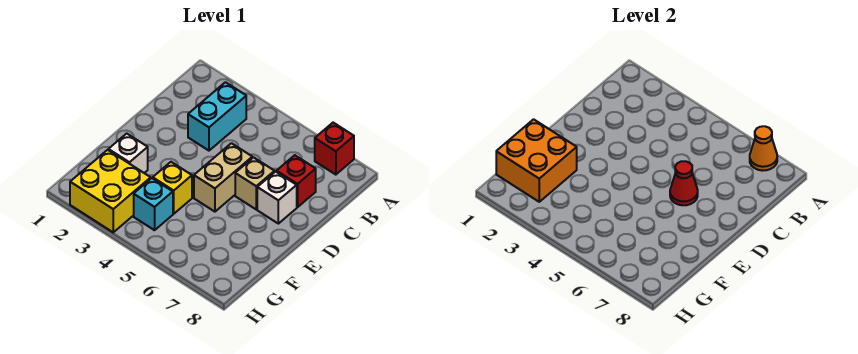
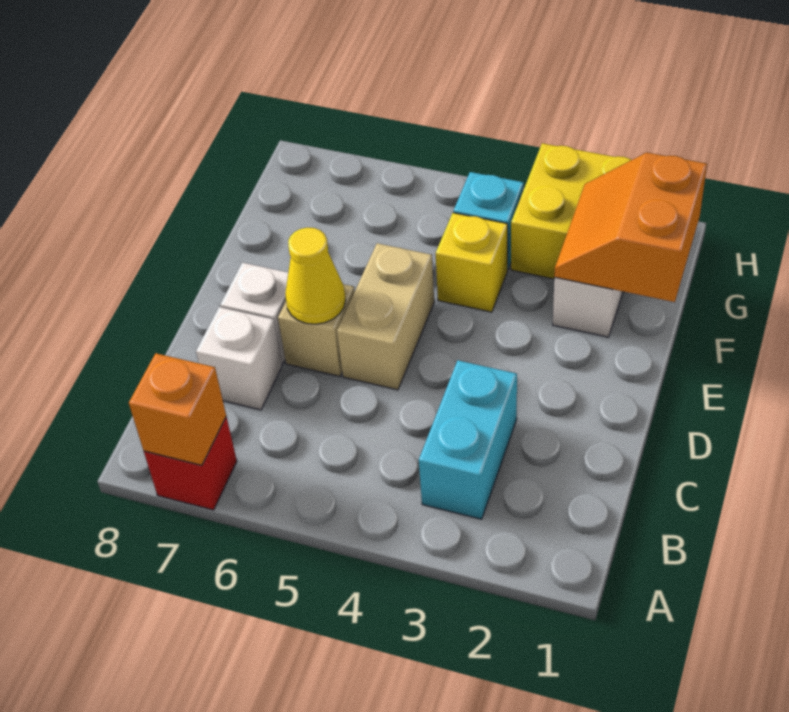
orange 1x1 cone [750,126,777,171] -> orange 1x1 brick [129,353,226,465]
red 1x1 brick [277,155,316,207] -> white 1x1 brick [196,307,282,410]
red 1x1 cone [670,161,698,205] -> yellow 1x1 cone [285,228,346,324]
orange 2x2 brick [496,119,577,202] -> orange 2x2 slope [554,153,707,302]

